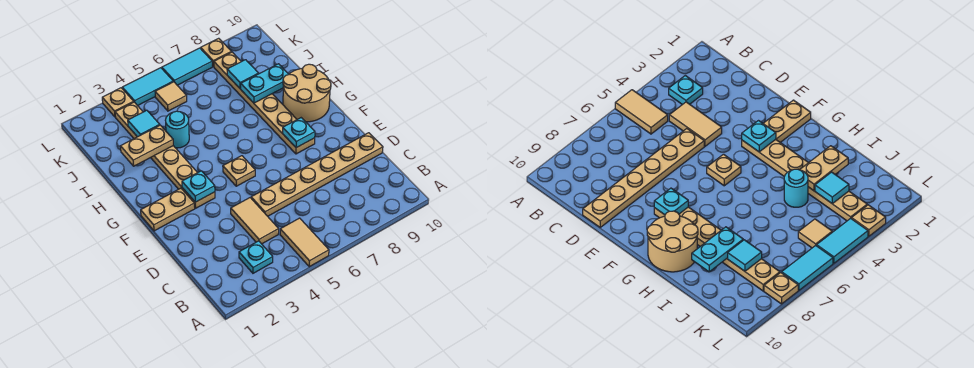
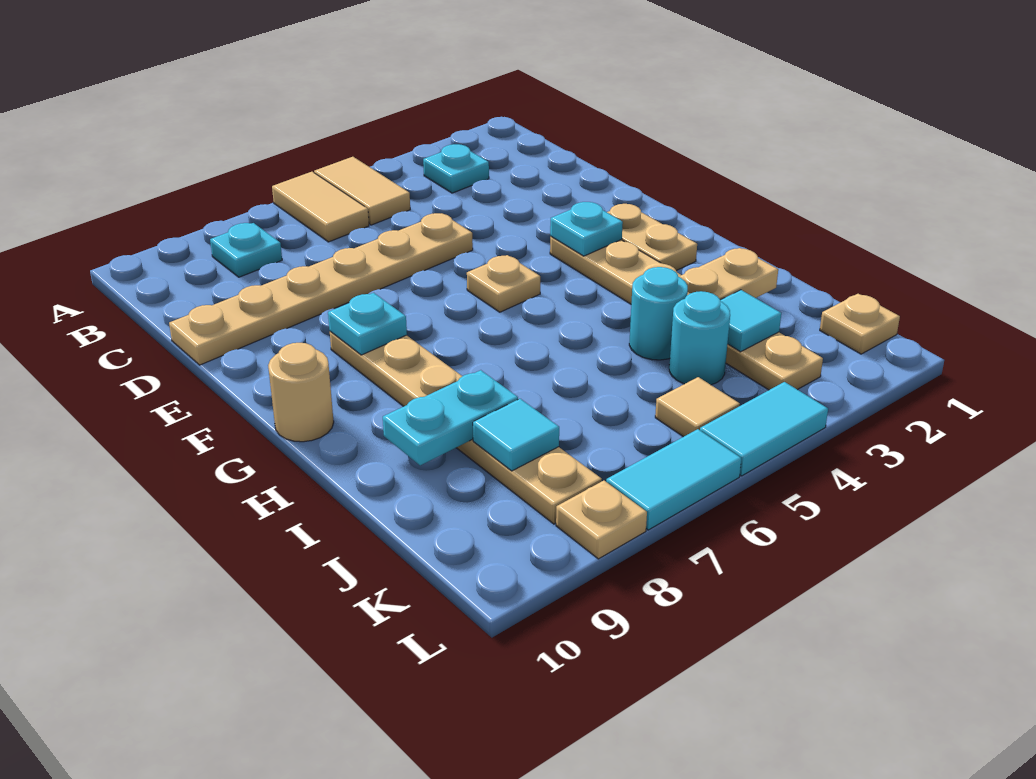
none -> cyan 1x1 plate [210,223,282,277]
tan 1x2 tile [231,198,279,244] -> tan 1x2 tile moved to [272,172,369,242]
tan 1x2 plate [141,188,195,231] -> tan 1x2 plate turned to [607,204,697,271]
tan 2x2 round brick [283,64,331,122] -> tan 1x1 round brick [268,343,334,442]
none -> cyan 1x1 round brick [669,291,730,385]
tan 1x1 plate [102,88,133,117] -> tan 1x1 plate moved to [820,294,900,354]

